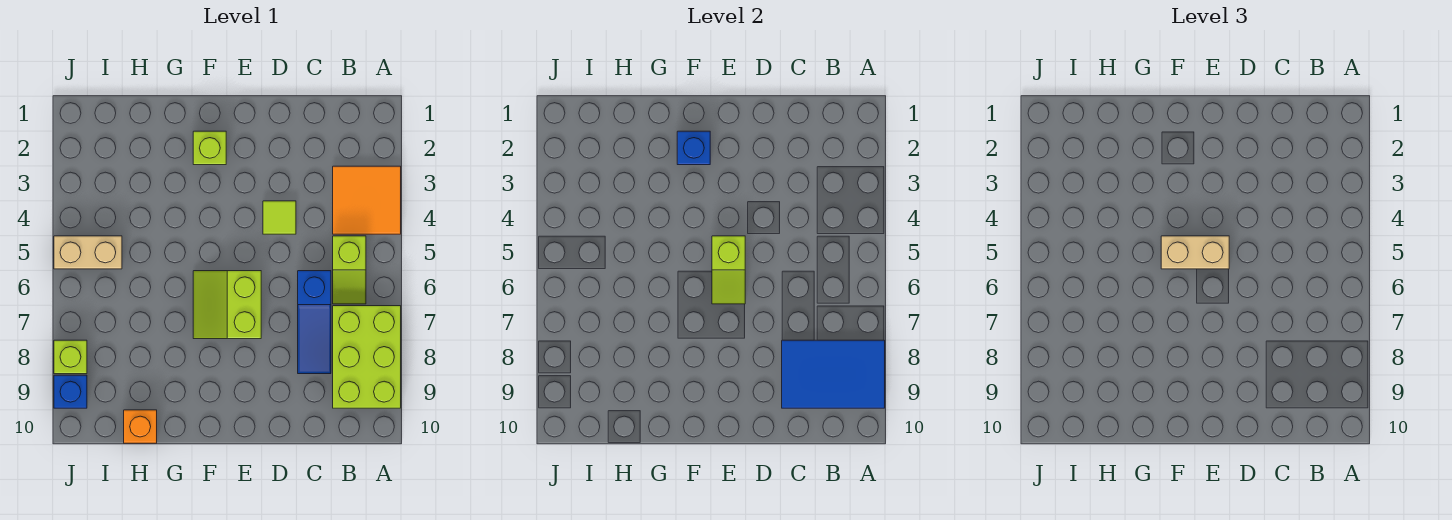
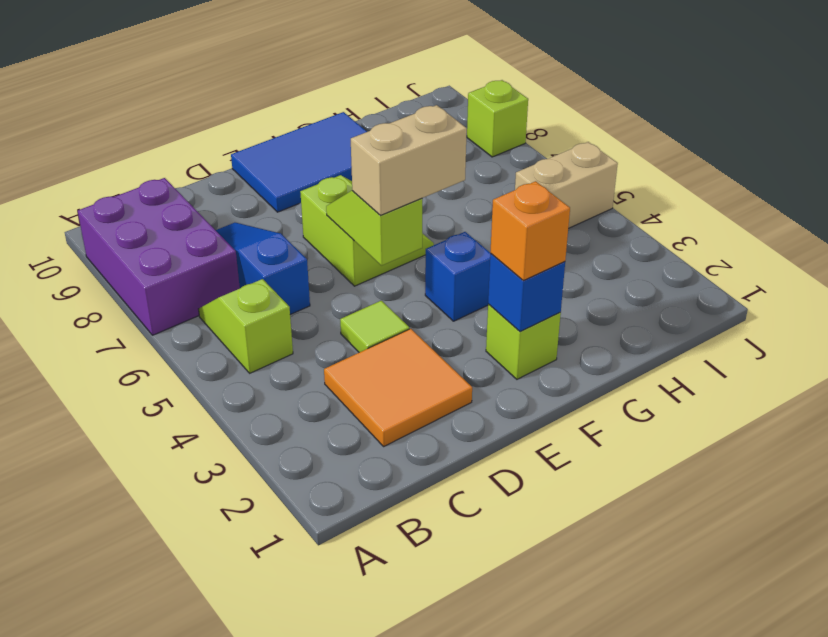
orange 2x2 tile [333,166,401,234] -> orange 2x2 tile moved to [324,329,472,446]
lime 2x3 brick [333,306,401,408] -> purple 2x3 brick [78,178,240,335]
blue 2x3 tile [782,340,885,408] -> blue 2x3 tile moved to [231,112,367,212]
orange 1x1 brick [124,410,157,443] -> orange 1x1 brick moved to [490,181,570,281]
blue 1x1 brick [54,375,87,408] -> blue 1x1 brick moved to [425,232,491,321]

